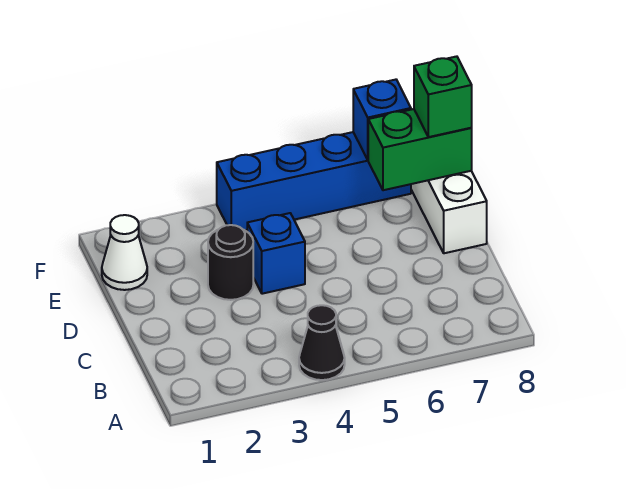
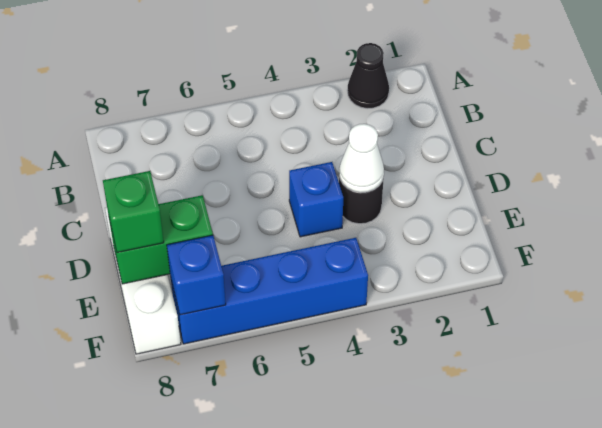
black 1x1 cone [299,305,345,380] -> black 1x1 cone moved to [347,43,389,109]
white 1x1 cone [102,215,147,290] -> white 1x1 cone moved to [339,124,384,193]

